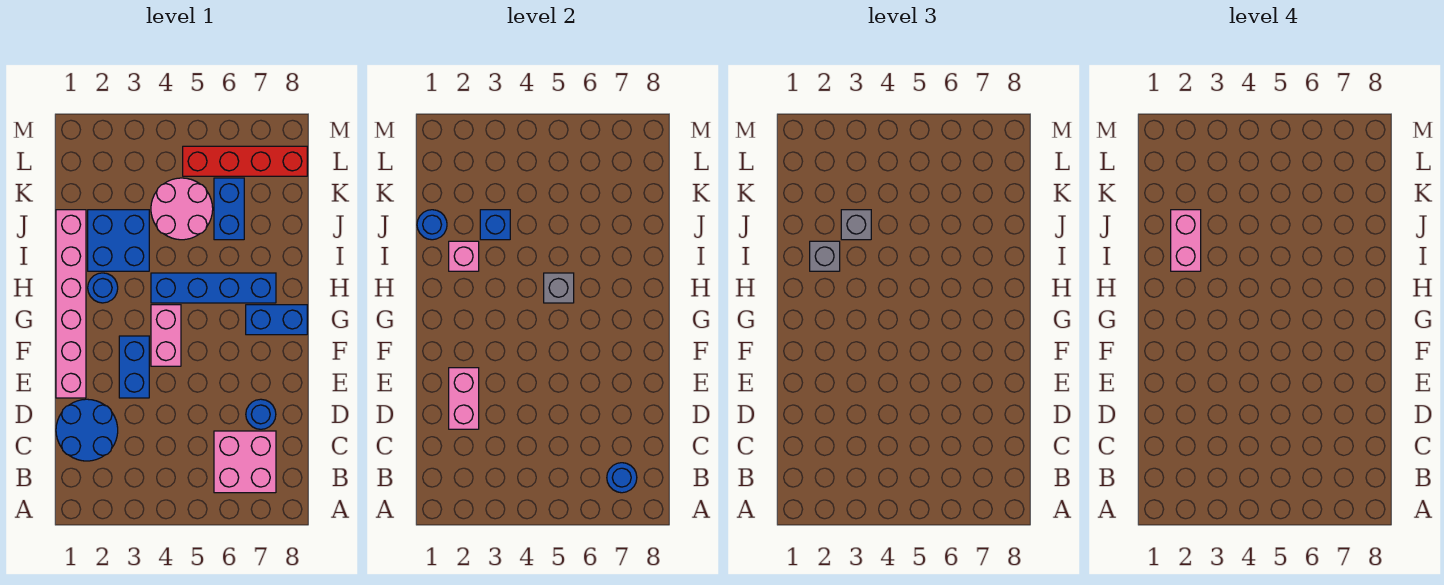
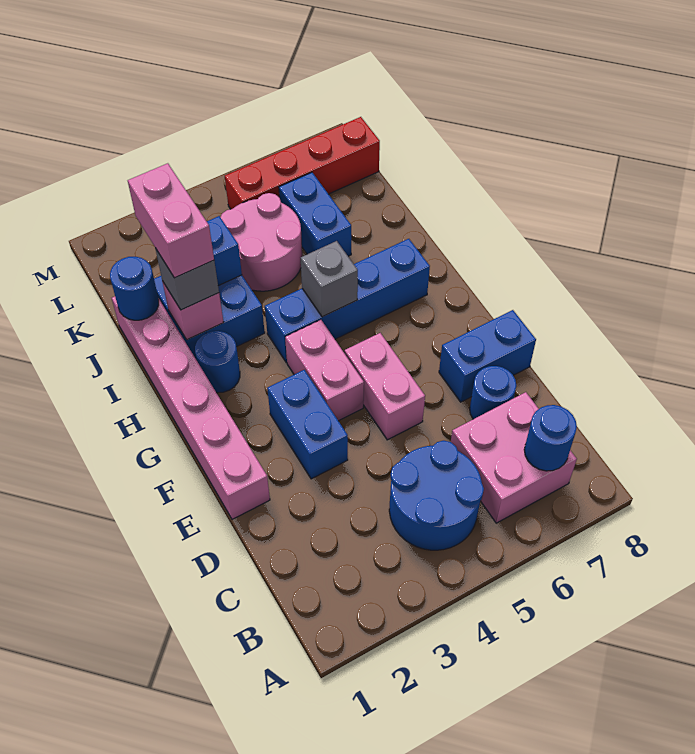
blue 2x2 round brick [56,399,118,461] -> blue 2x2 round brick moved to [389,441,484,550]
pink 1x2 brick [449,368,479,429] -> pink 1x2 brick moved to [345,333,425,440]
blue 1x2 brick [246,305,307,335] -> blue 1x2 brick moved to [439,310,536,402]
grey 1x1 brick [841,210,871,240] -> none

